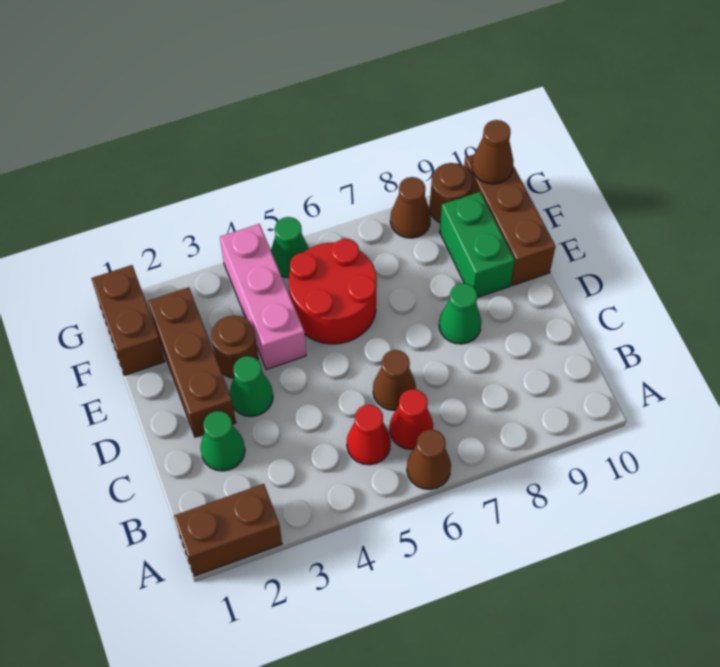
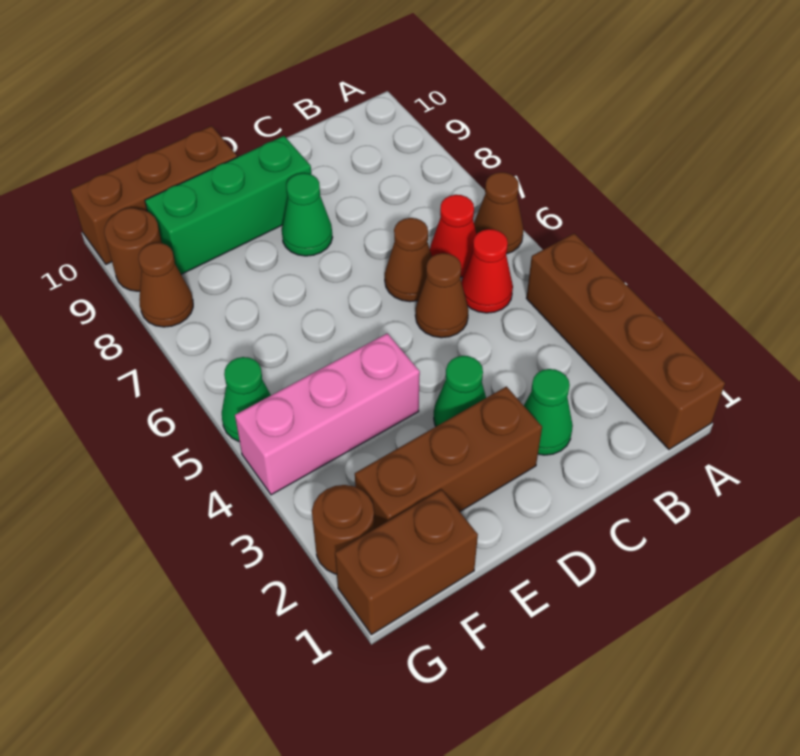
brown 1x2 brick [174,484,282,576] -> brown 1x4 brick [526,233,725,449]
brown 1x1 round brick [211,315,258,378] -> brown 1x1 round brick moved to [312,485,375,574]
red 2x2 round brick [289,239,377,344] -> none
green 1x2 brick [439,192,515,298] -> green 1x3 brick [145,136,311,274]
brown 1x1 cone [472,120,513,184] -> brown 1x1 cone moved to [415,253,469,338]

